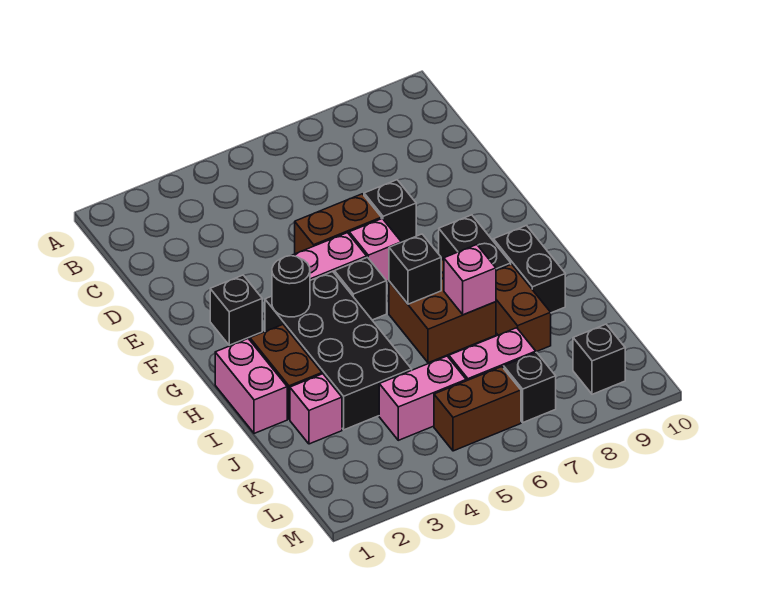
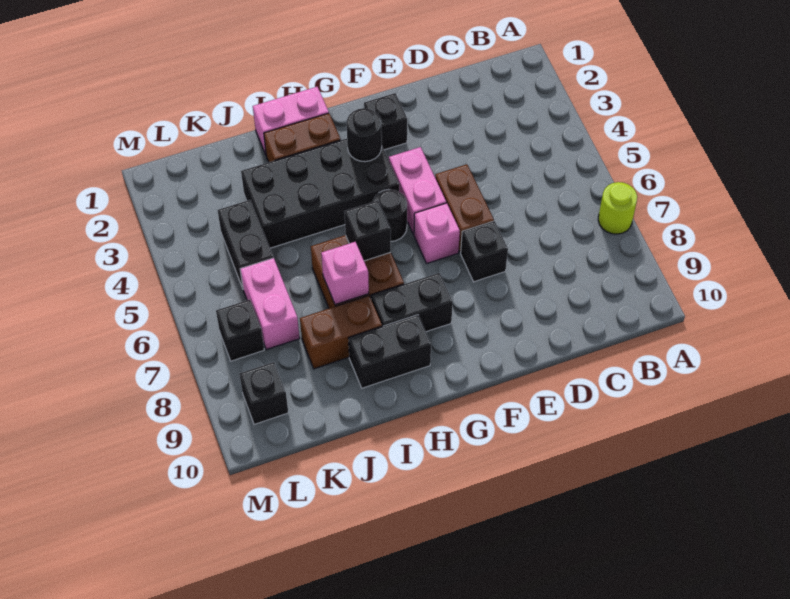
none -> lime 1x1 round brick [598,182,637,234]
black 1x1 brick [334,257,387,320] -> black 1x1 round brick [373,189,407,241]
pink 1x1 brick [290,374,342,444] -> none
pink 1x2 brick [379,356,466,440] -> black 1x2 brick [218,200,273,288]
brown 1x2 brick [434,367,521,451] -> none

